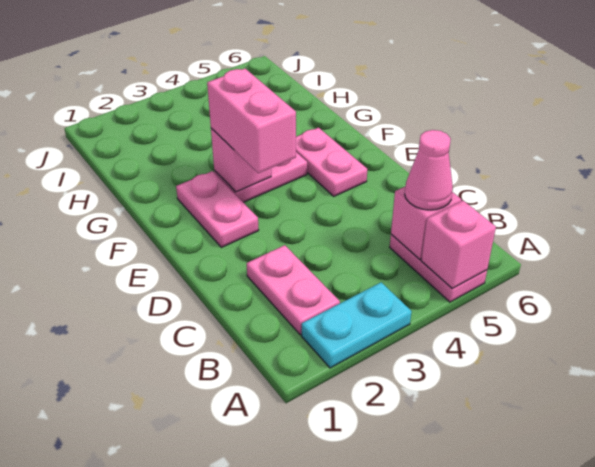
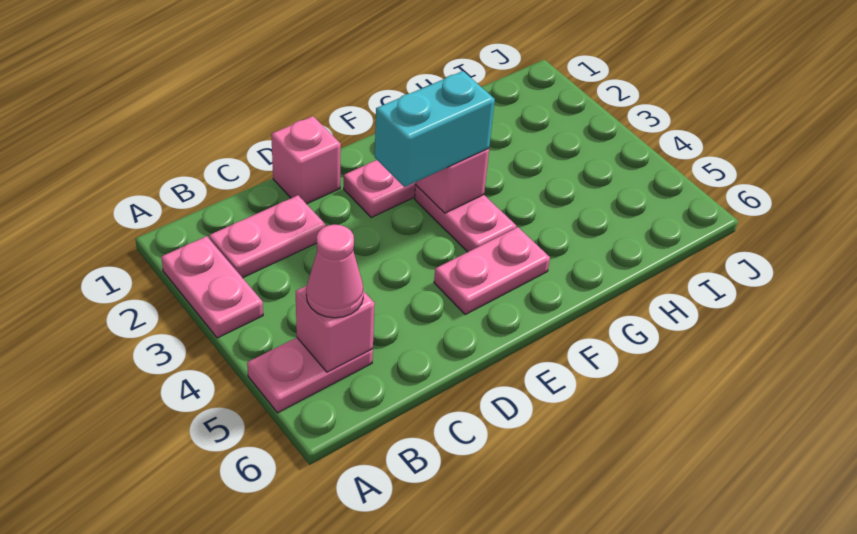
cyan 1x2 plate [302,282,412,368] -> pink 1x2 plate [161,236,263,338]
pink 1x1 brick [421,201,496,289] -> pink 1x1 brick moved to [271,116,341,204]
pink 1x2 brick [207,69,296,173] -> cyan 1x2 brick [375,71,495,187]

